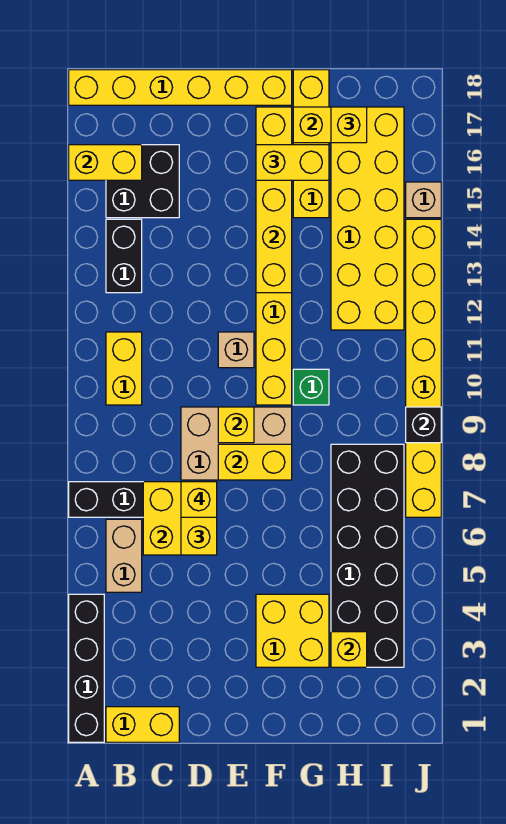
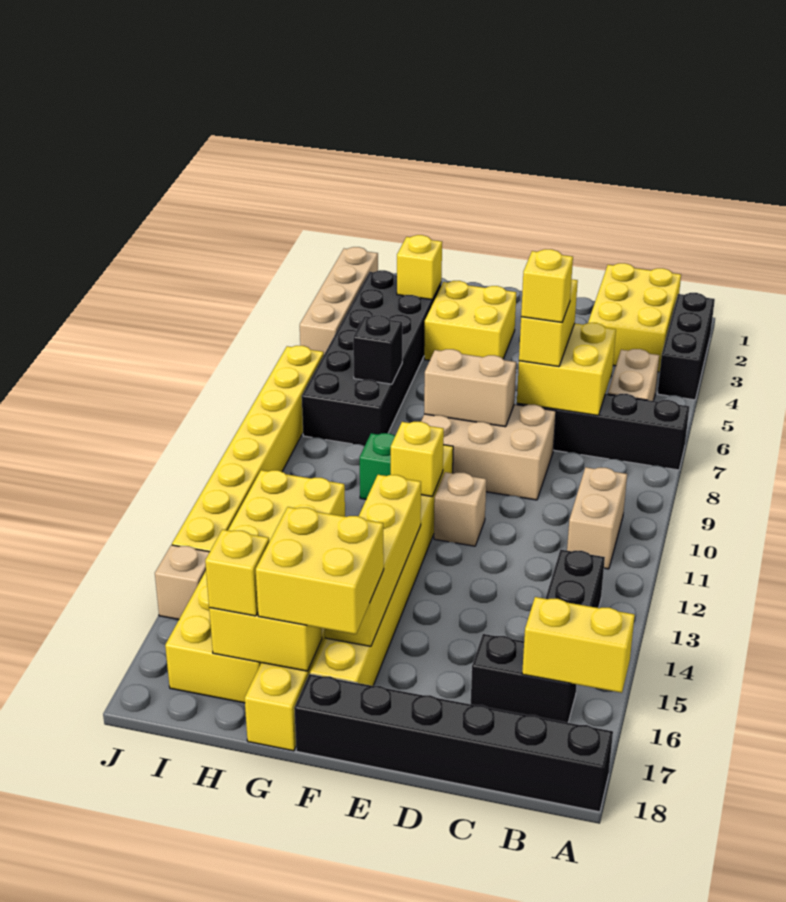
black 1x4 brick [69,594,104,742] -> black 1x3 brick [657,293,715,400]
yellow 1x6 brick [69,70,292,105] -> black 1x6 brick [294,674,613,812]
yellow 1x2 brick [106,707,179,742] -> yellow 2x3 brick [588,263,681,372]
yellow 1x2 brick [106,332,142,405] -> tan 1x2 brick [567,467,627,569]
black 2x2 brick [106,145,179,218] -> black 1x2 brick [471,634,577,723]
yellow 1x2 brick [218,444,292,480] -> tan 1x2 brick [424,349,516,427]
yellow 1x1 brick [218,407,254,443] -> yellow 1x1 brick moved to [391,422,444,496]
yellow 1x2 brick [256,145,329,180] -> yellow 2x2 brick [256,507,384,634]
none -> tan 1x4 brick [300,247,378,354]
black 1x1 brick [406,407,441,443] -> black 1x1 brick moved to [353,315,402,384]

